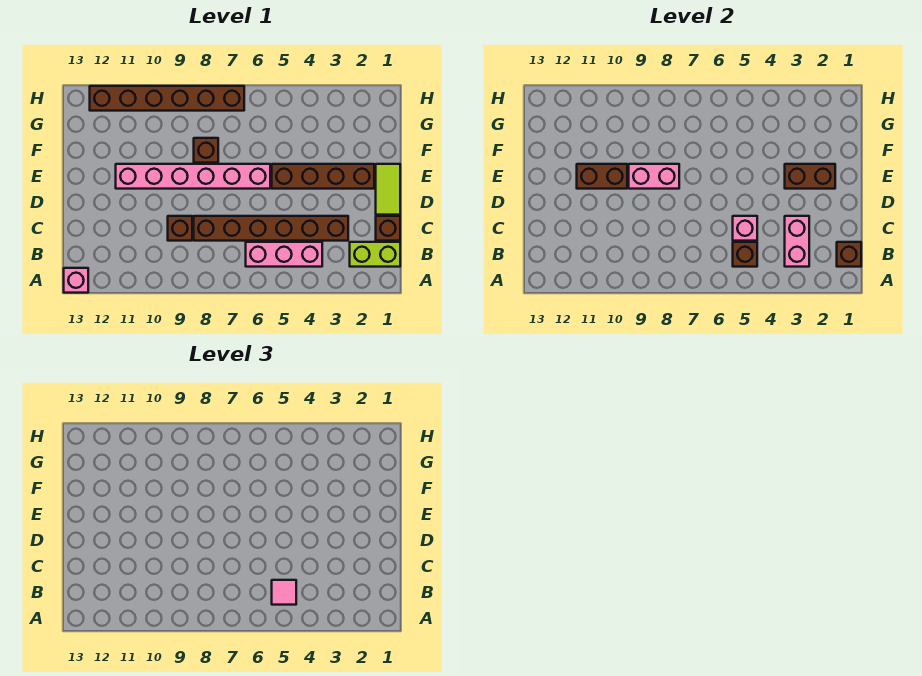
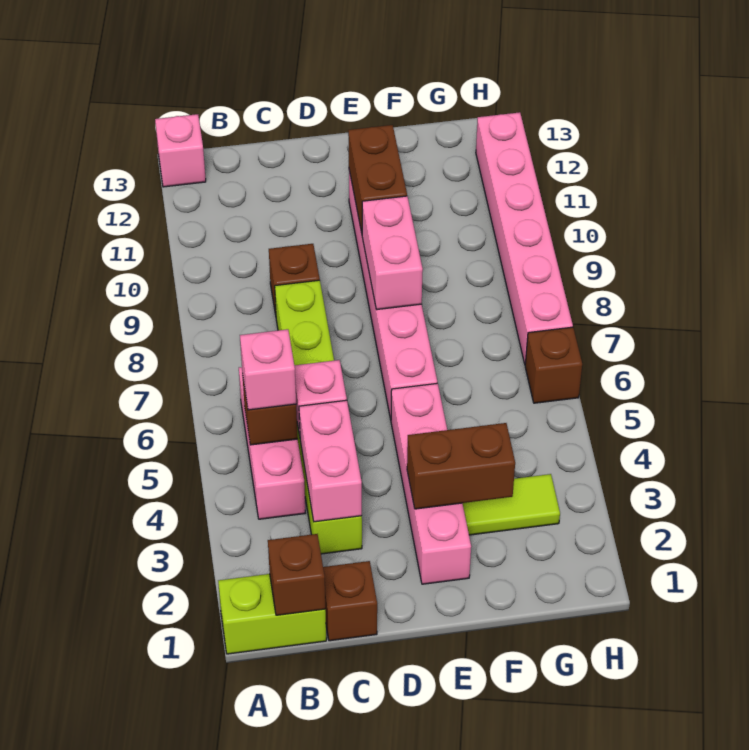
lime 1x2 brick [350,242,400,267] -> lime 1x2 brick turned to [218,574,326,654]
pink 1x2 brick [785,216,809,267] -> pink 1x2 brick turned to [299,400,362,522]
pink 1x1 tile [272,580,296,605] -> pink 1x1 brick [240,329,296,410]
brown 1x6 brick [194,216,348,241] -> lime 1x6 brick [275,280,362,554]
lime 1x2 tile [376,164,400,215] -> lime 1x2 tile moved to [463,474,560,535]
brown 1x4 brick [272,164,374,189] -> pink 1x4 brick [391,383,471,584]
brown 1x2 brick [785,164,835,189] -> brown 1x2 brick turned to [407,423,515,509]
brown 1x1 brick [194,138,218,163] -> brown 1x1 brick moved to [525,327,582,403]
brown 1x6 brick [90,86,244,111] -> pink 1x6 brick [476,112,573,364]

